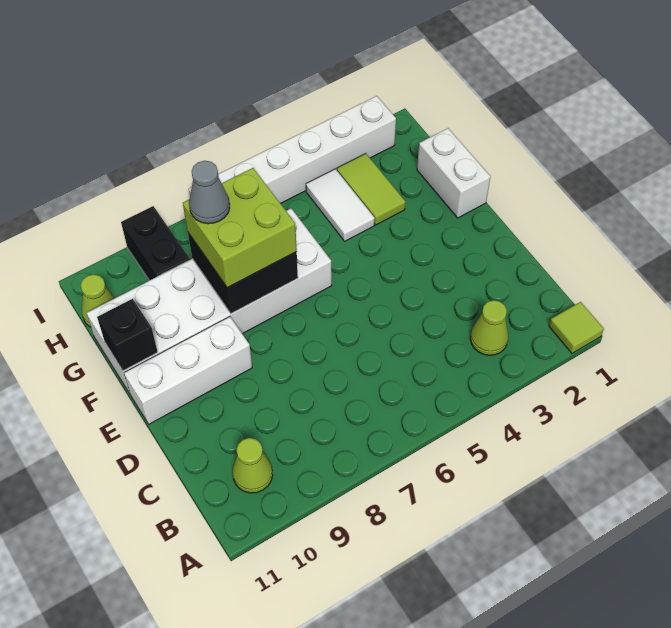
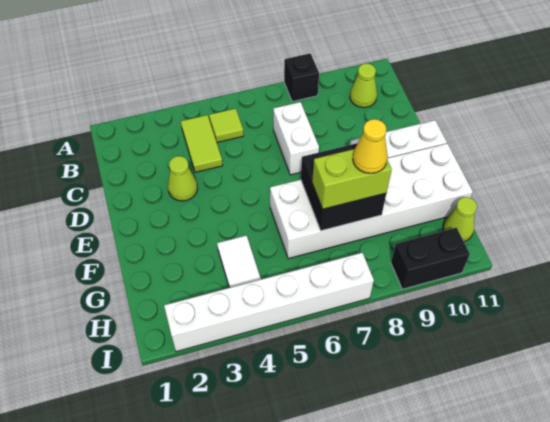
lime 1x1 tile [549,302,604,353] -> lime 1x1 tile moved to [209,109,244,143]
lime 1x1 cone [470,300,508,355] -> lime 1x1 cone moved to [168,156,198,201]
white 1x2 brick [417,128,490,218] -> white 1x2 brick moved to [273,102,319,175]
lime 2x2 brick [183,168,297,288] -> lime 1x2 brick [312,149,392,209]
black 1x1 brick [97,299,158,371] -> black 1x1 brick moved to [284,53,319,102]
lime 1x2 tile [337,153,406,225] -> lime 1x2 tile moved to [181,115,223,172]
grey 1x1 cone [189,161,230,224] -> yellow 1x1 cone [353,119,388,173]
black 1x2 brick [121,206,190,281] -> black 1x2 brick turned to [391,228,470,289]

